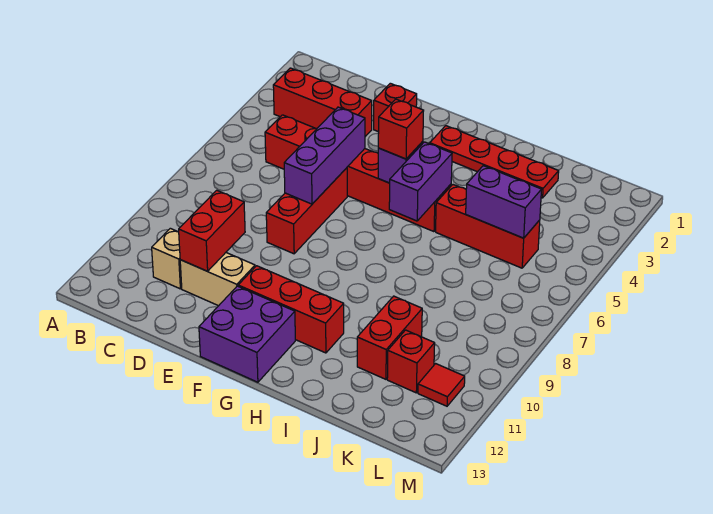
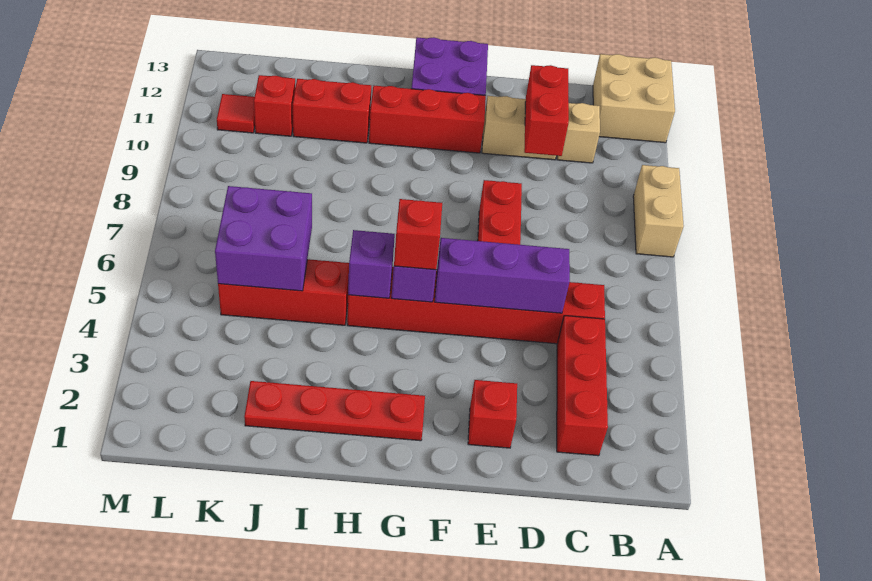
none -> tan 1x2 brick [633,165,684,257]
none -> tan 2x2 brick [593,54,675,143]
red 1x3 brick [273,68,372,137] -> red 1x3 brick turned to [557,316,608,456]
purple 1x3 brick [284,107,365,204] -> purple 1x3 brick turned to [435,238,570,313]
purple 1x2 brick [389,142,452,221] -> purple 1x1 brick [348,230,395,298]
purple 1x2 brick [466,166,542,238] -> purple 2x2 brick [215,186,312,291]
red 1x2 brick [357,296,422,379] -> red 1x2 brick turned to [293,79,371,143]

